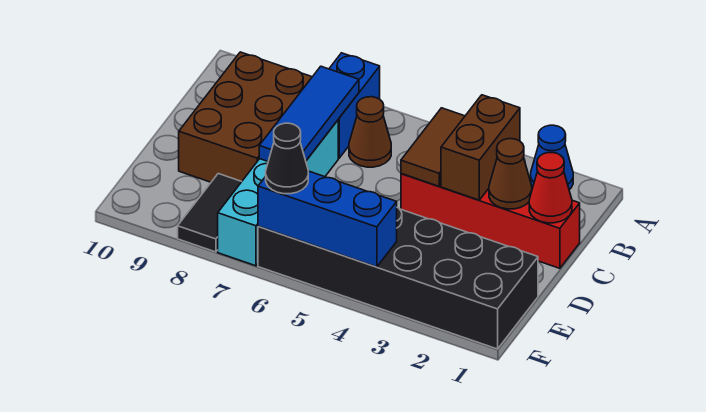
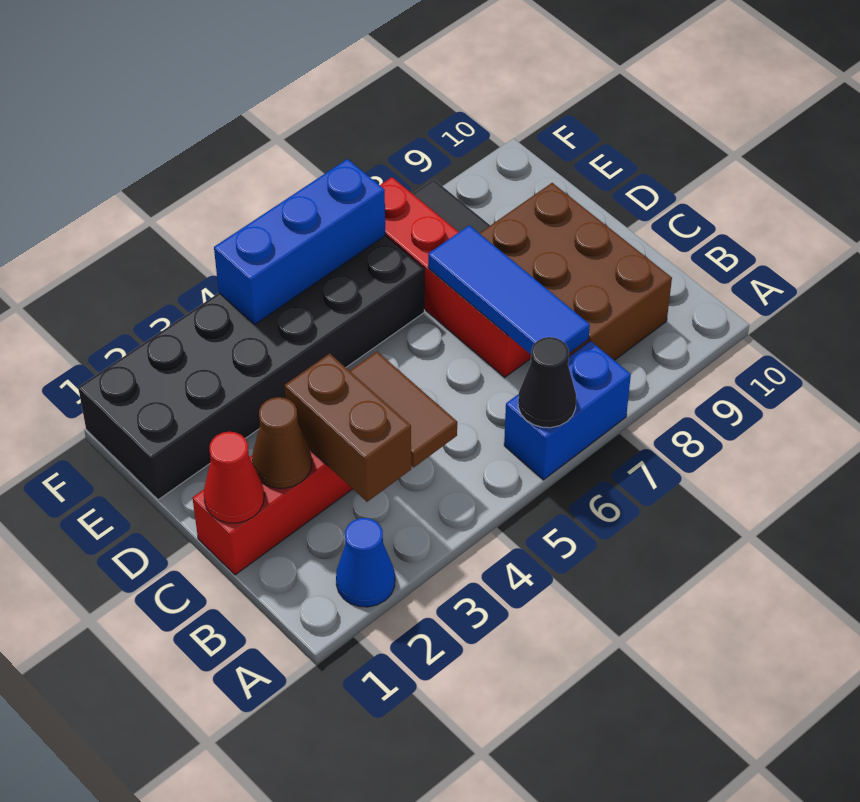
blue 1x2 brick [329,53,380,158] -> blue 1x2 brick turned to [504,341,631,480]
brown 1x1 cone [349,97,391,167] -> none
cyan 1x4 brick [218,120,338,266] -> red 1x4 brick [380,177,531,377]
black 1x1 cone [266,123,308,194] -> black 1x1 cone moved to [518,337,576,428]

